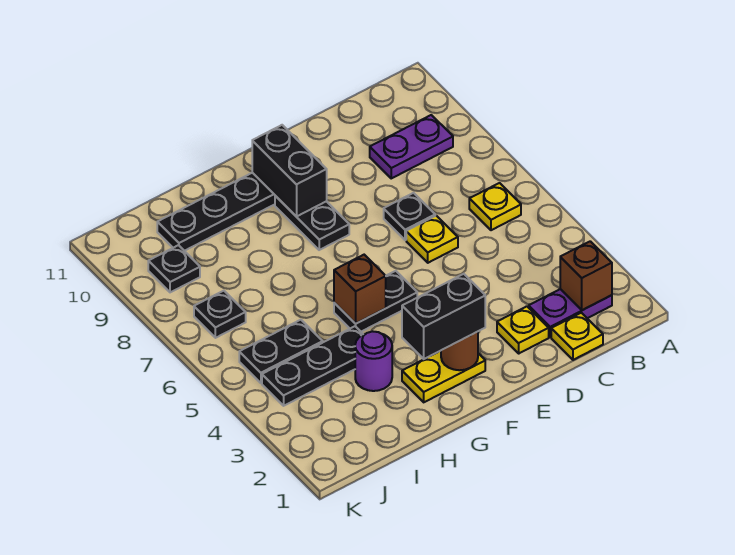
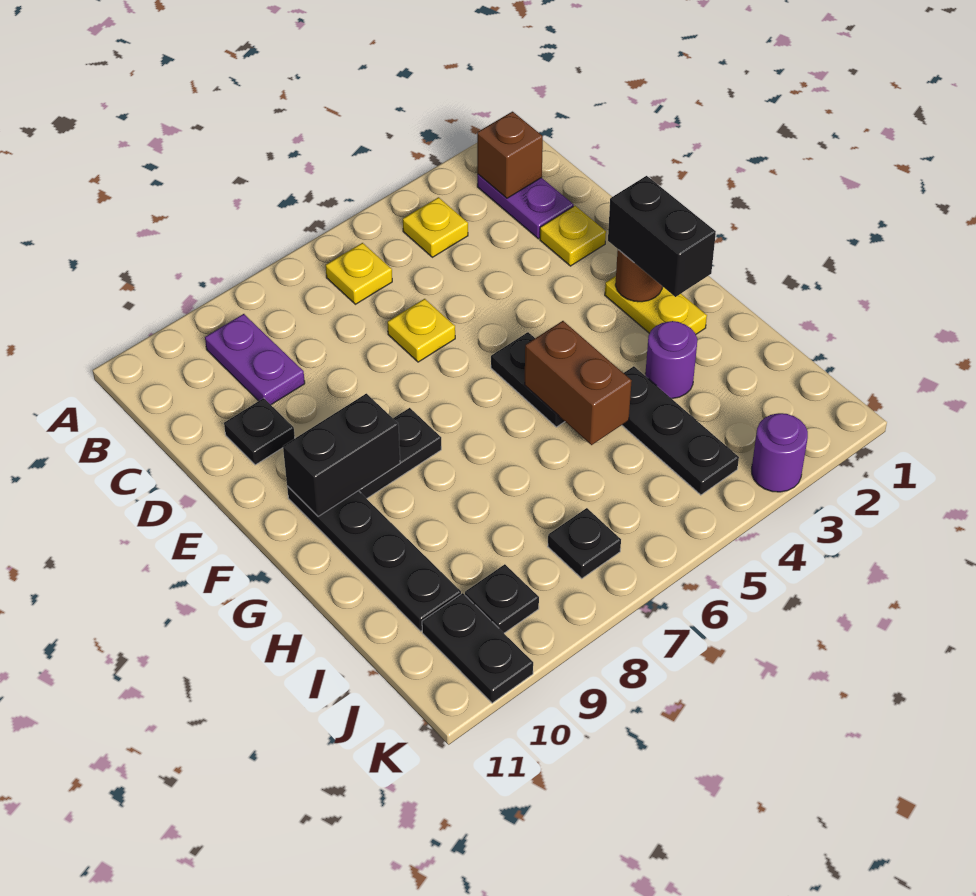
yellow 1x1 plate [551,313,603,360] -> yellow 1x1 plate moved to [403,197,468,257]
black 1x1 plate [384,193,435,240] -> black 1x1 plate moved to [224,398,295,465]
brown 1x1 brick [334,255,386,324] -> brown 1x2 brick [524,321,632,445]
black 1x2 plate [239,320,323,383] -> black 1x2 plate moved to [422,593,533,703]
none -> purple 1x1 round brick [752,413,808,492]

